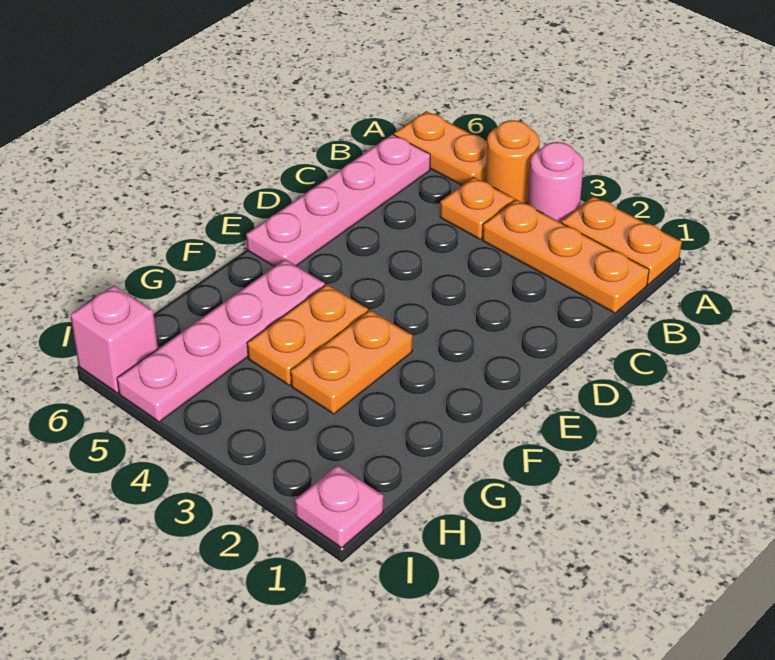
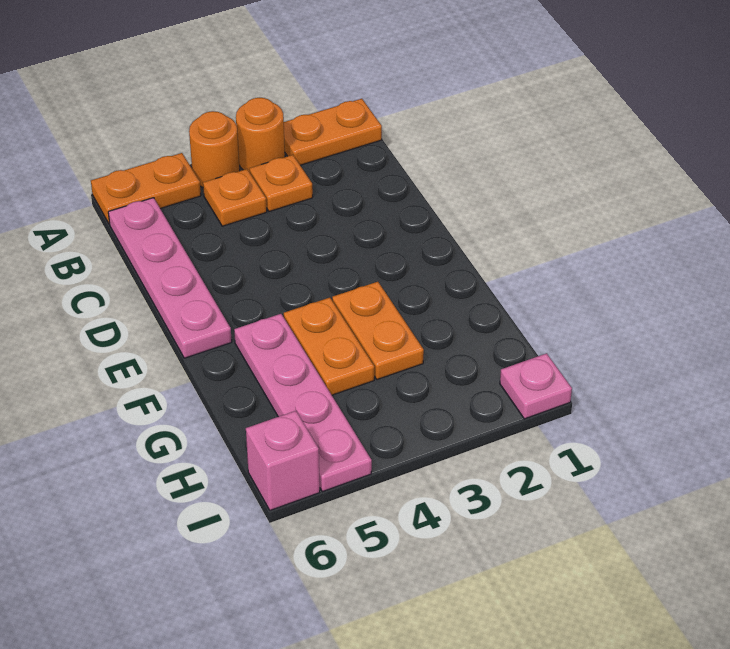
pink 1x1 round brick [528,142,584,223] -> orange 1x1 round brick [236,98,285,172]
orange 1x3 plate [482,199,649,313] -> orange 1x1 plate [249,155,313,212]

